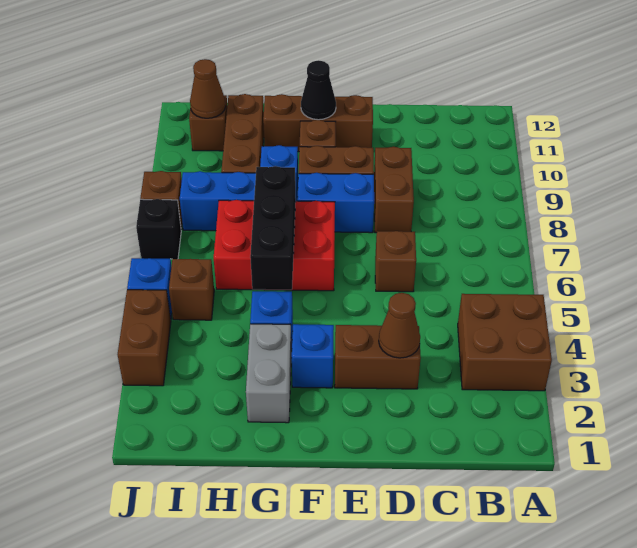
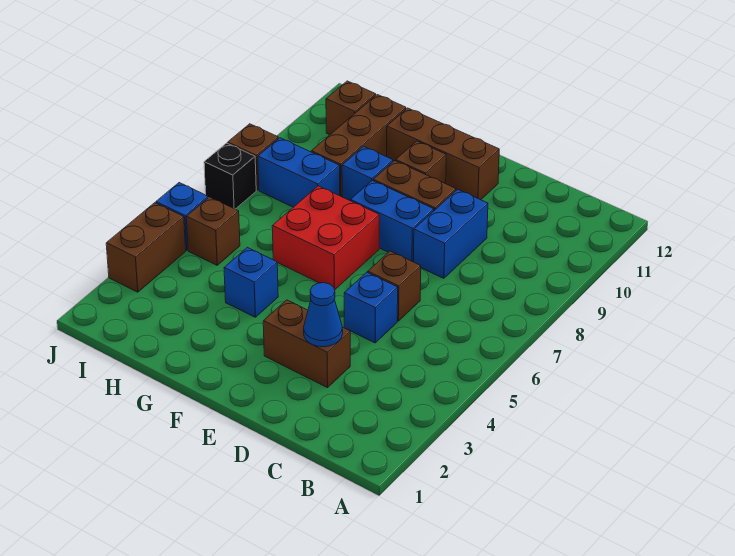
brown 2x2 brick [458,294,552,391] -> none
brown 1x1 cone [379,293,420,358] -> blue 1x1 cone [304,283,343,347]
brown 1x2 brick [374,147,414,233] -> blue 1x2 brick [413,189,488,278]
blue 1x1 brick [292,324,334,388] -> blue 1x1 brick moved to [344,272,398,343]
red 2x3 brick [214,200,335,291] -> red 2x2 brick [272,186,379,290]
black 1x1 cone [301,60,336,120] -> none
grey 1x2 brick [246,324,292,423] -> none
black 1x3 brick [250,166,296,290] -> none
brown 1x1 cone [190,59,226,118] -> none

